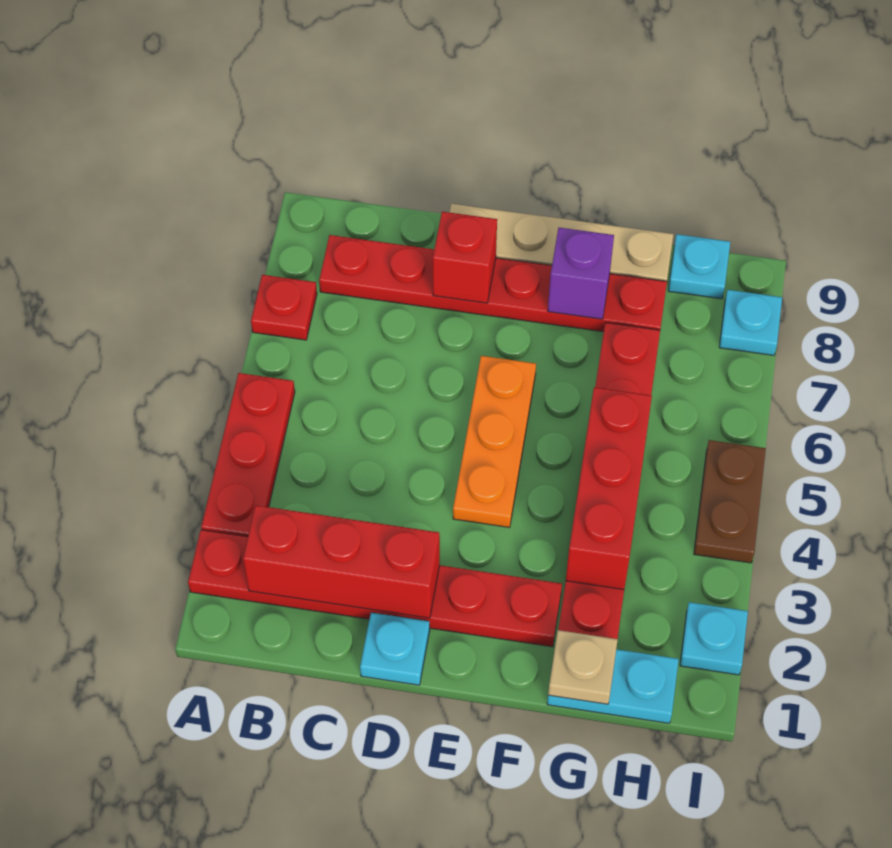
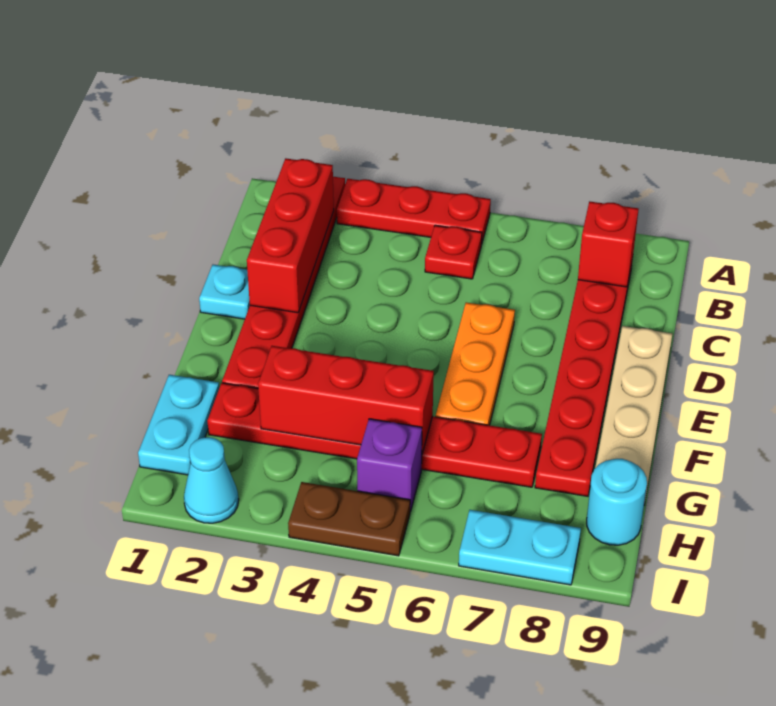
red 1x1 plate [251,275,317,340] -> red 1x1 plate moved to [425,225,482,279]
red 1x1 brick [433,212,497,303] -> red 1x1 brick moved to [578,201,639,287]
orange 1x3 plate [453,356,536,528] -> orange 1x3 plate turned to [436,302,515,425]
purple 1x1 brick [548,228,614,319] -> purple 1x1 brick moved to [357,419,422,512]
tan 1x1 plate [548,630,618,704] -> none
cyan 1x1 plate [668,234,730,299] -> cyan 1x1 round brick [587,459,647,545]
cyan 1x1 plate [680,602,748,675] -> cyan 1x1 cone [184,437,239,523]
cyan 1x1 plate [719,290,782,355] -> cyan 1x2 plate [459,510,581,585]

